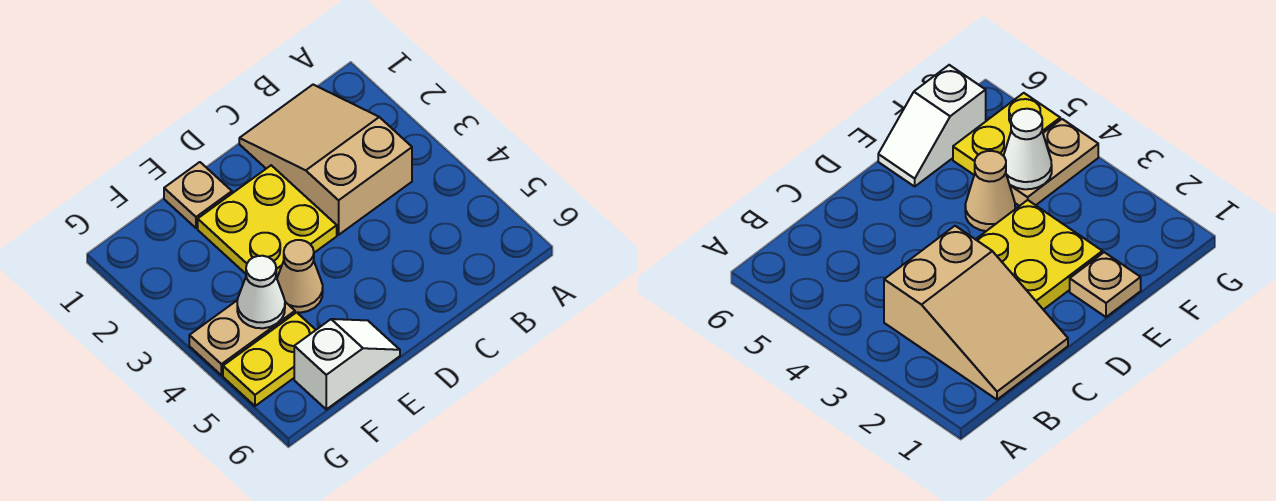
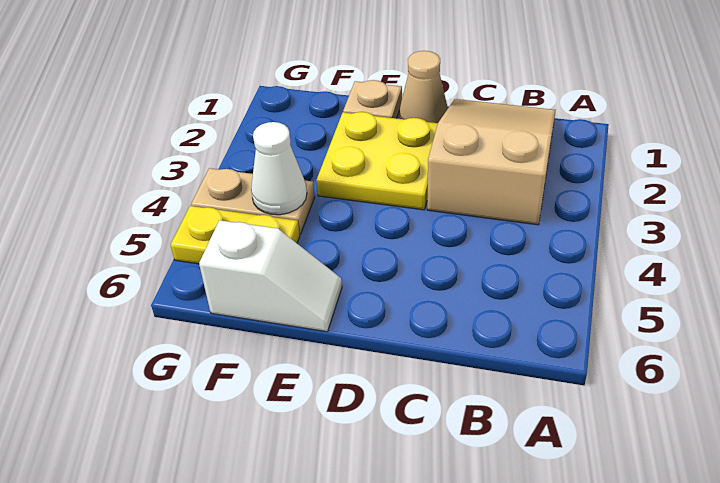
tan 1x1 cone [277,240,323,313] -> tan 1x1 cone moved to [399,51,448,123]

